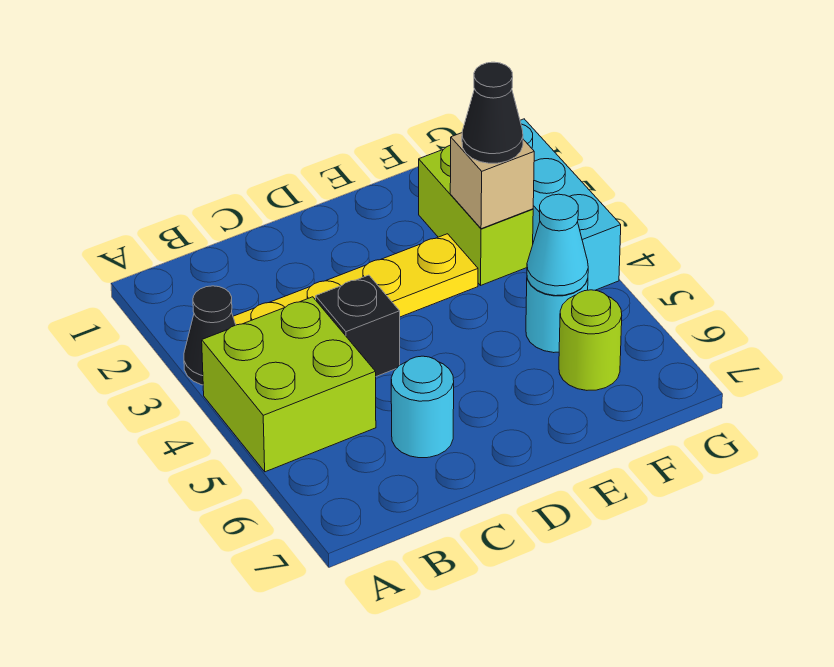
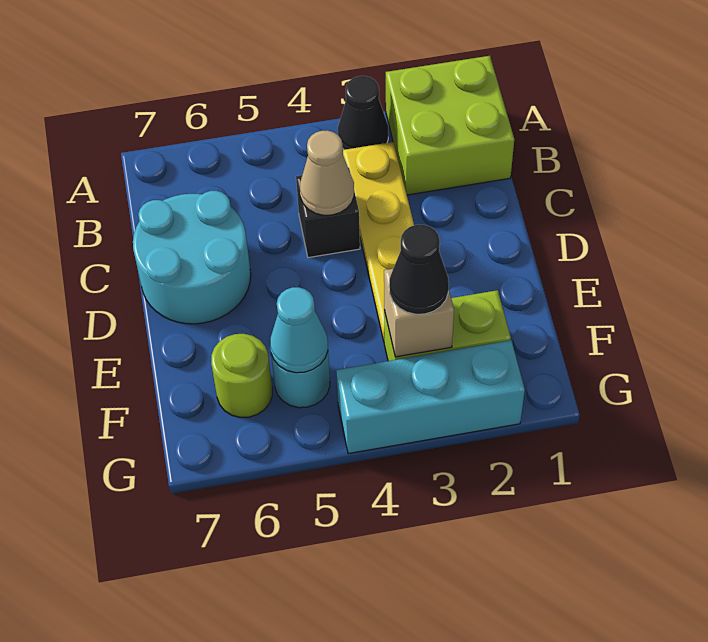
lime 2x2 brick [202,297,376,472] -> lime 2x2 brick moved to [386,56,514,195]
none -> tan 1x1 cone [300,130,354,215]
cyan 1x1 round brick [391,356,454,458] -> cyan 2x2 round brick [133,191,251,324]

